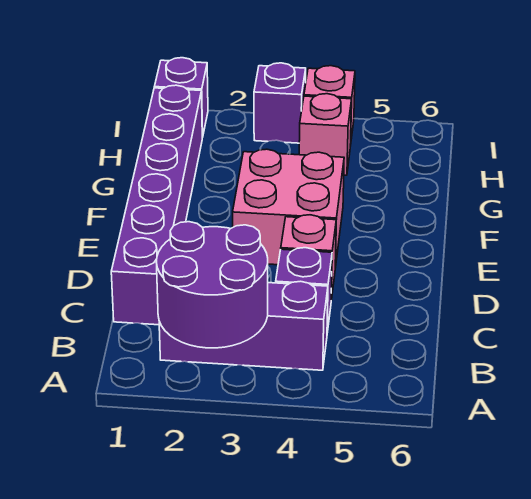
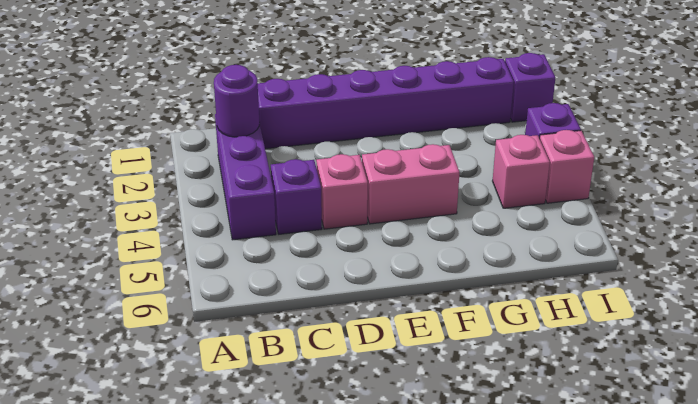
purple 2x2 round brick [156,222,268,348] -> purple 1x1 round brick [214,65,260,137]
pink 2x2 brick [233,149,344,267] -> pink 1x2 brick [362,144,460,224]

